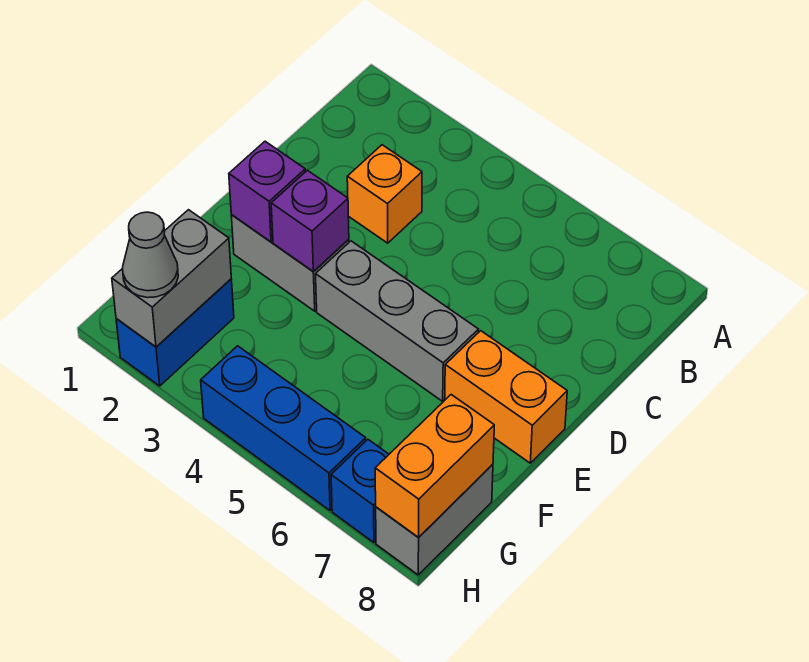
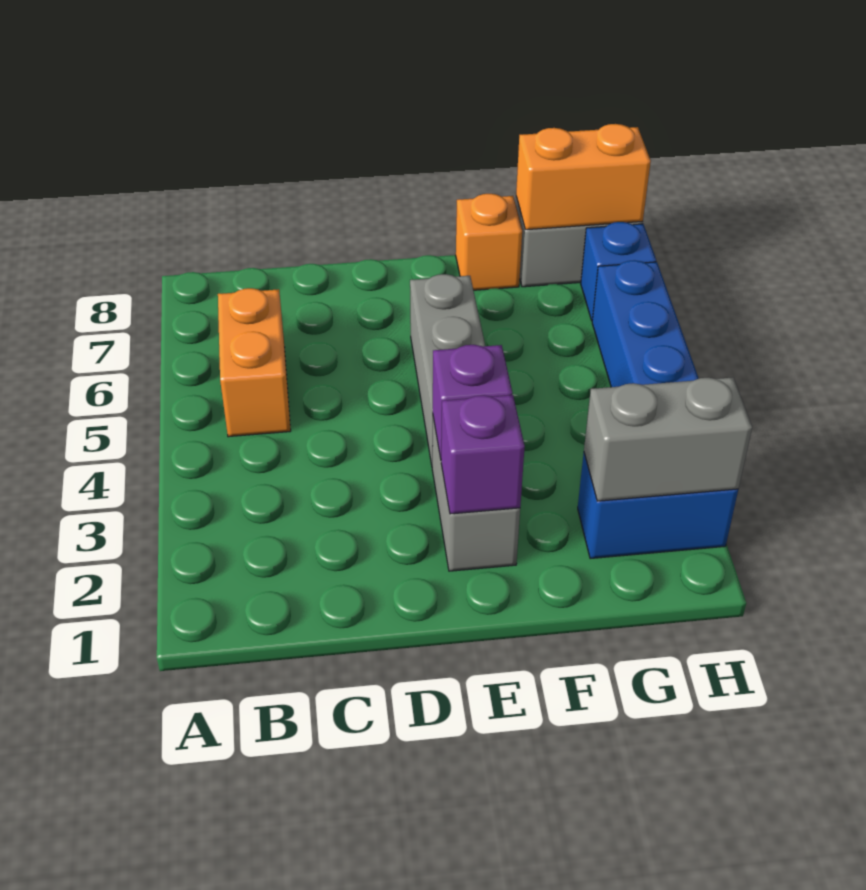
orange 1x1 brick [347,145,422,243] -> orange 1x1 brick moved to [456,194,522,290]
orange 1x2 brick [445,331,567,463] -> orange 1x2 brick moved to [218,288,291,437]
grey 1x1 cone [123,212,178,298] -> none

